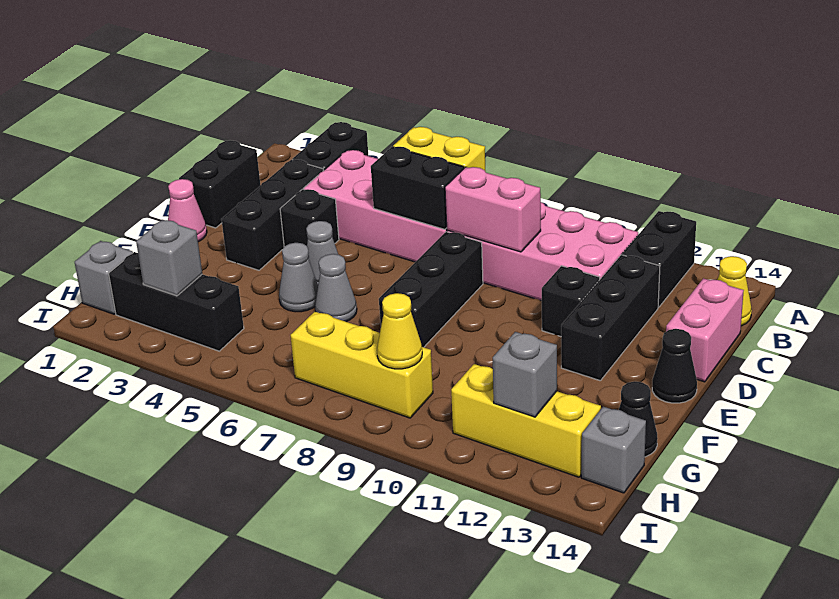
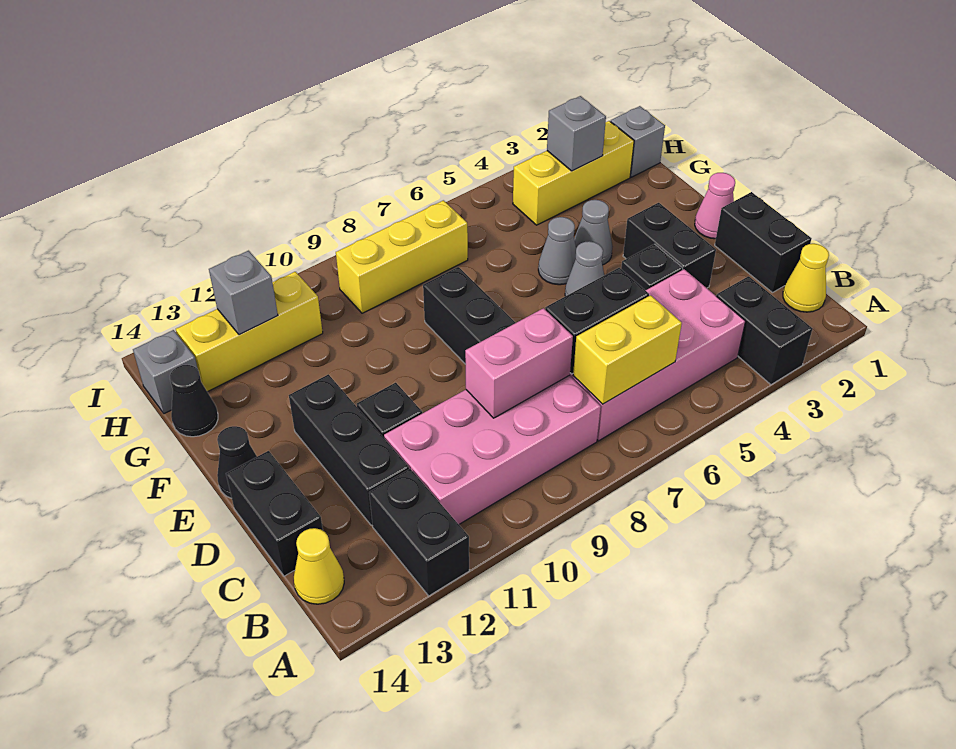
black 1x3 brick [221,160,324,270] -> black 1x2 brick [623,203,716,288]
pink 1x2 brick [666,278,744,382] -> black 1x2 brick [226,451,323,576]
grey 1x1 cone [315,254,357,322] -> grey 1x1 cone moved to [574,200,613,265]
black 1x3 brick [109,252,244,351] -> yellow 1x3 brick [513,121,634,225]
yellow 1x1 cone [377,293,422,369] -> yellow 1x1 cone moved to [783,244,829,312]

